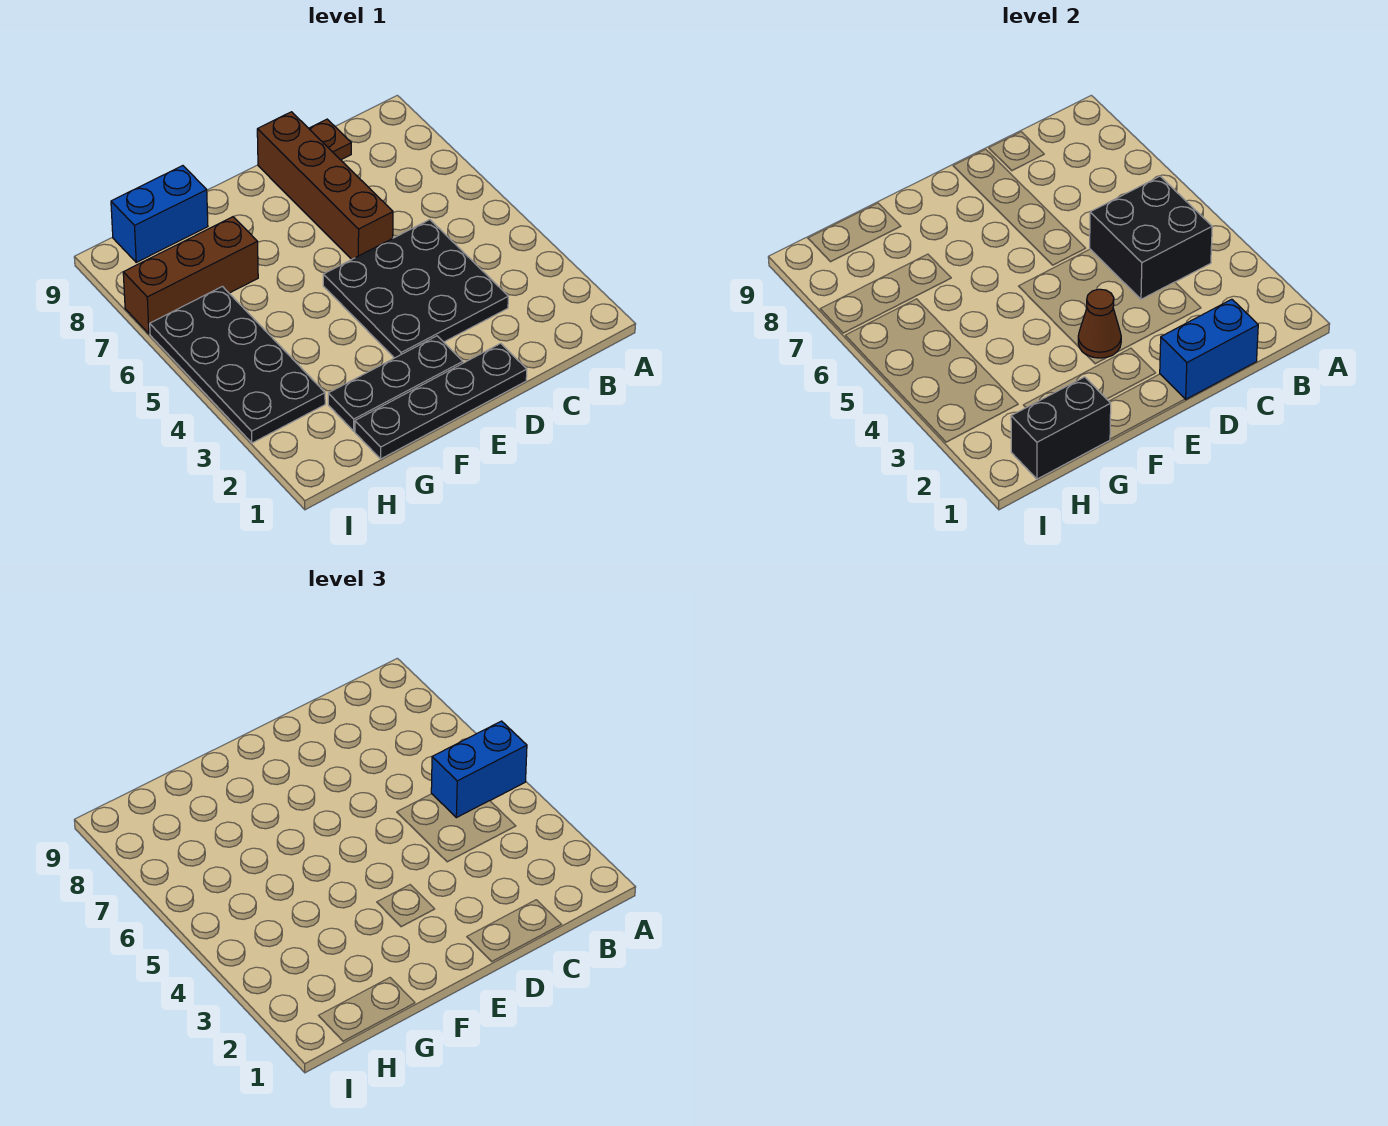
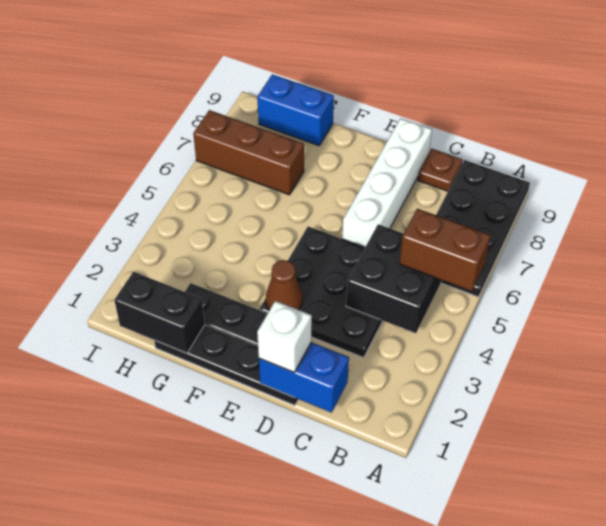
blue 1x2 brick [431,721,527,818] -> brown 1x2 brick [400,209,491,291]
none -> white 1x1 brick [257,301,312,372]
brown 1x4 brick [257,112,393,259] -> white 1x4 brick [342,118,432,247]
black 2x4 plate [150,286,325,443] -> black 2x4 plate moved to [436,160,530,297]

